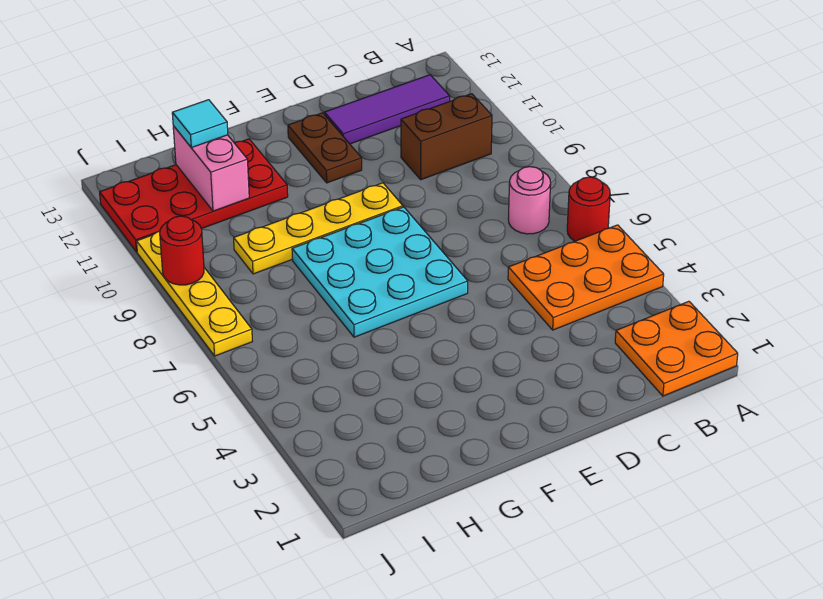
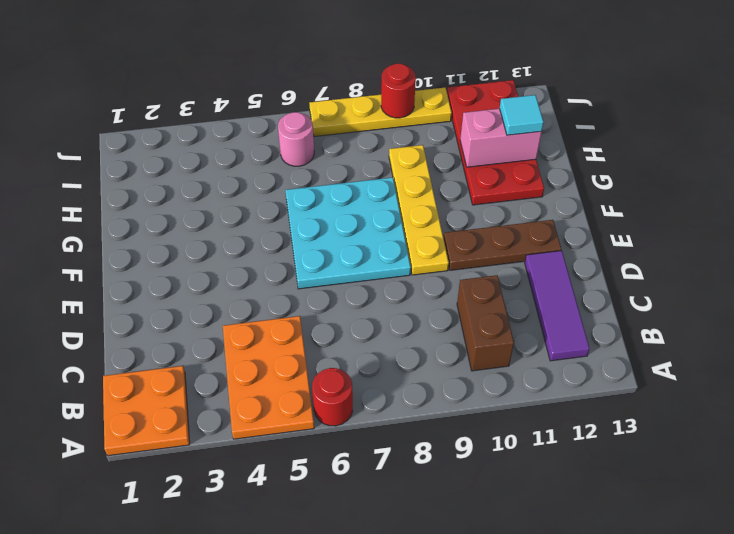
pink 1x1 round brick [508,167,551,234] -> pink 1x1 round brick moved to [278,112,314,166]
brown 1x2 plate [288,113,362,183] -> brown 1x3 plate [443,220,561,270]

